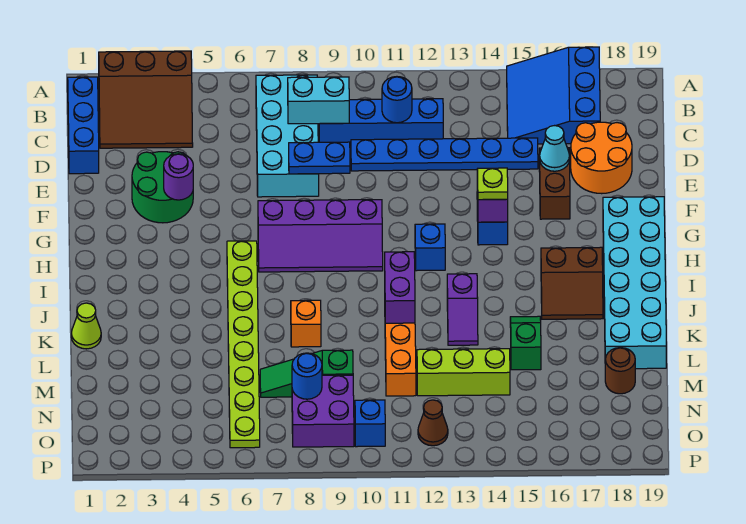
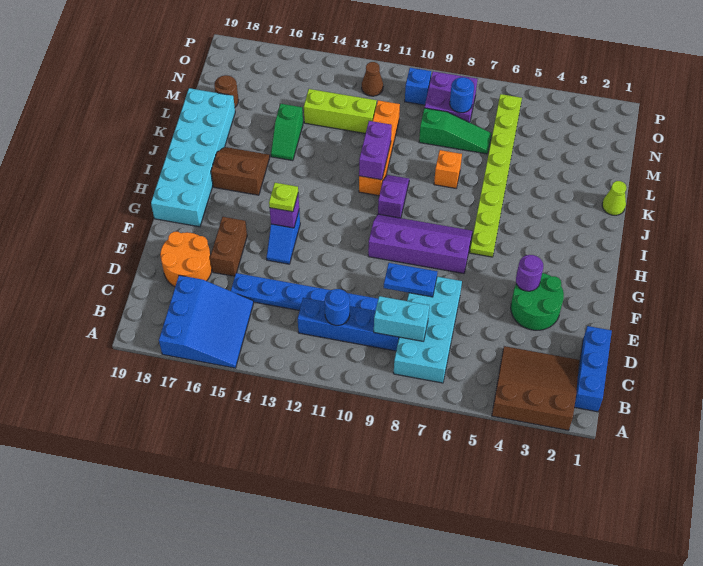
cyan 1x1 cone [540,126,570,171] -> none
blue 1x1 brick [415,224,445,271] -> none
purple 1x2 slope [447,274,478,345] -> purple 1x2 slope moved to [378,175,409,218]

